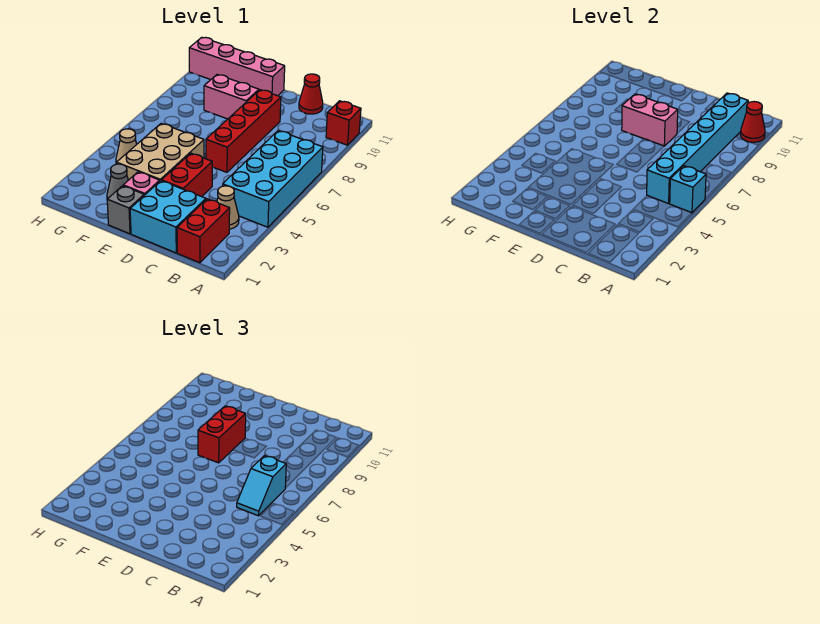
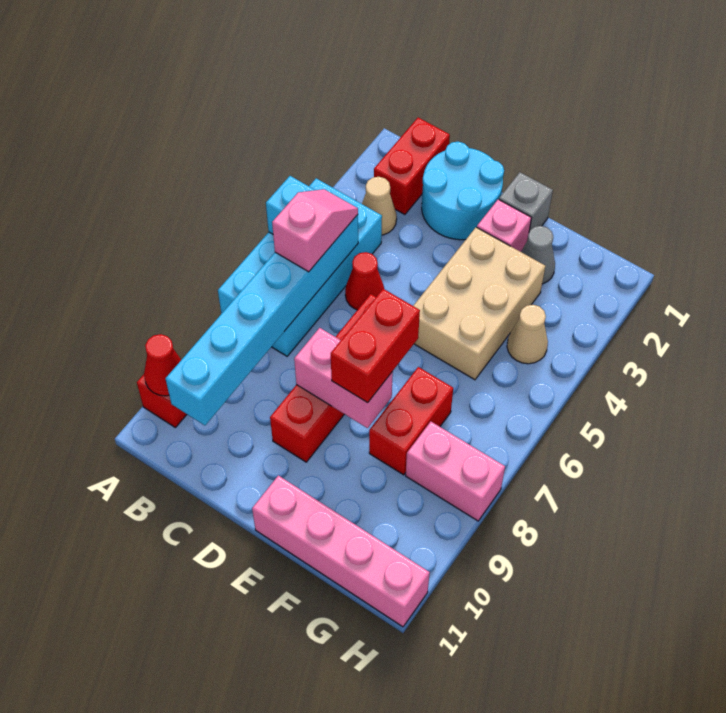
cyan 1x2 slope [237,456,286,516] -> pink 1x2 slope [272,189,358,272]
cyan 2x2 brick [130,181,206,253] -> cyan 2x2 round brick [422,142,504,240]
red 1x1 cone [299,74,323,114] -> red 1x1 cone moved to [345,252,384,310]
red 1x2 brick [161,153,212,197] -> red 1x2 brick moved to [369,367,453,475]
pink 1x2 brick [204,75,259,119] -> pink 1x2 brick moved to [406,422,505,521]

